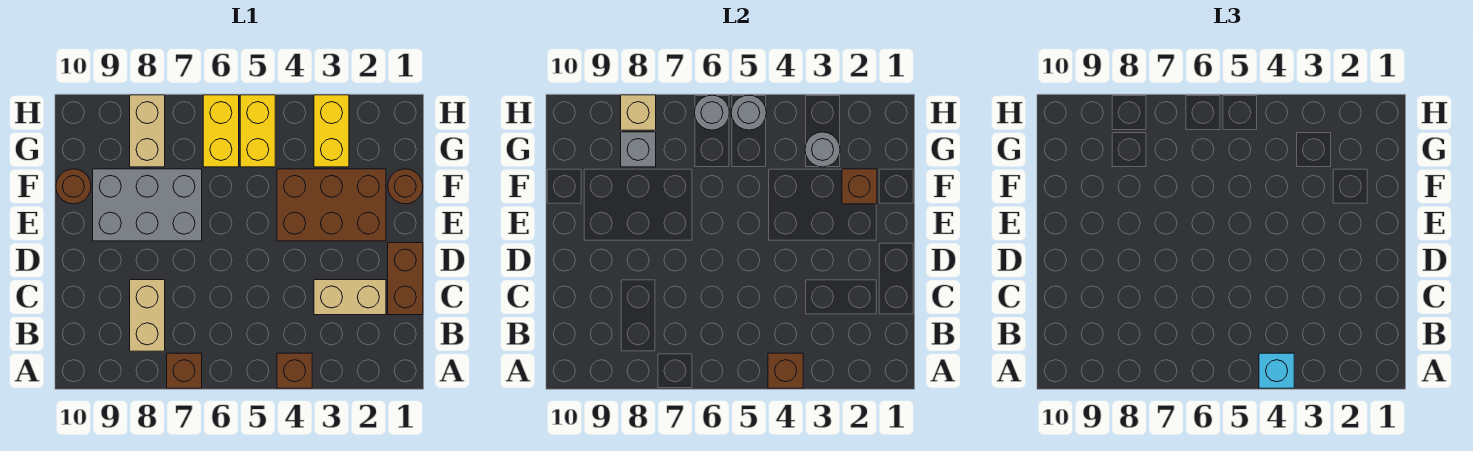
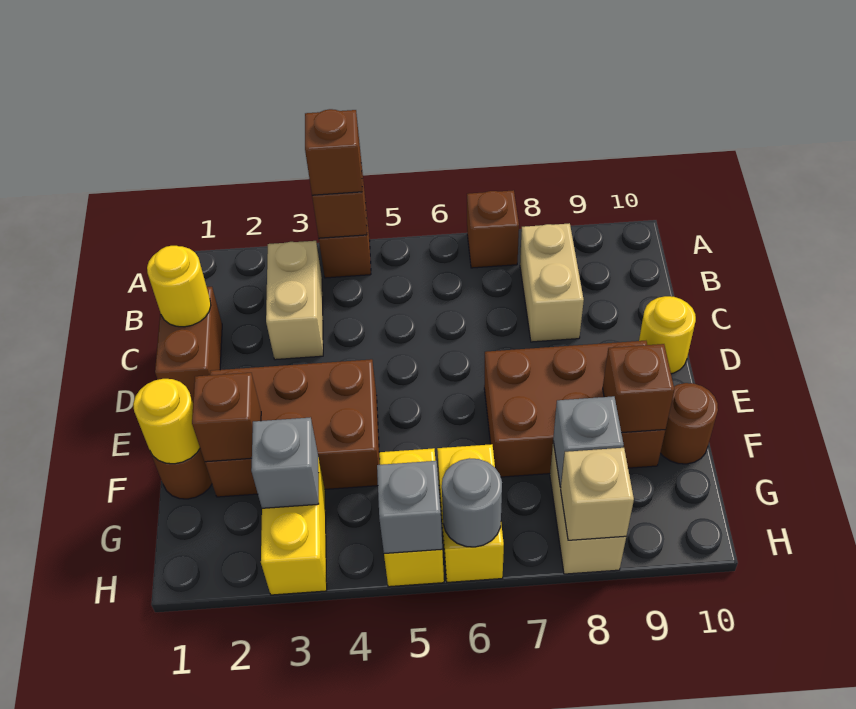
cyan 1x1 brick [1259,353,1294,388] -> brown 1x1 brick [305,109,362,195]
none -> yellow 1x1 round brick [147,246,211,327]
tan 1x2 brick [314,280,386,315] -> tan 1x2 brick turned to [266,241,323,360]
none -> yellow 1x1 round brick [639,296,696,374]
grey 2x3 brick [93,169,202,241] -> brown 2x3 brick [484,341,665,477]
none -> yellow 1x1 round brick [133,379,200,464]
none -> brown 1x1 brick [603,344,674,433]
grey 1x1 round brick [805,132,840,167] -> grey 1x1 brick [251,417,319,508]
grey 1x1 round brick [731,95,766,130] -> grey 1x1 brick [377,461,442,553]

